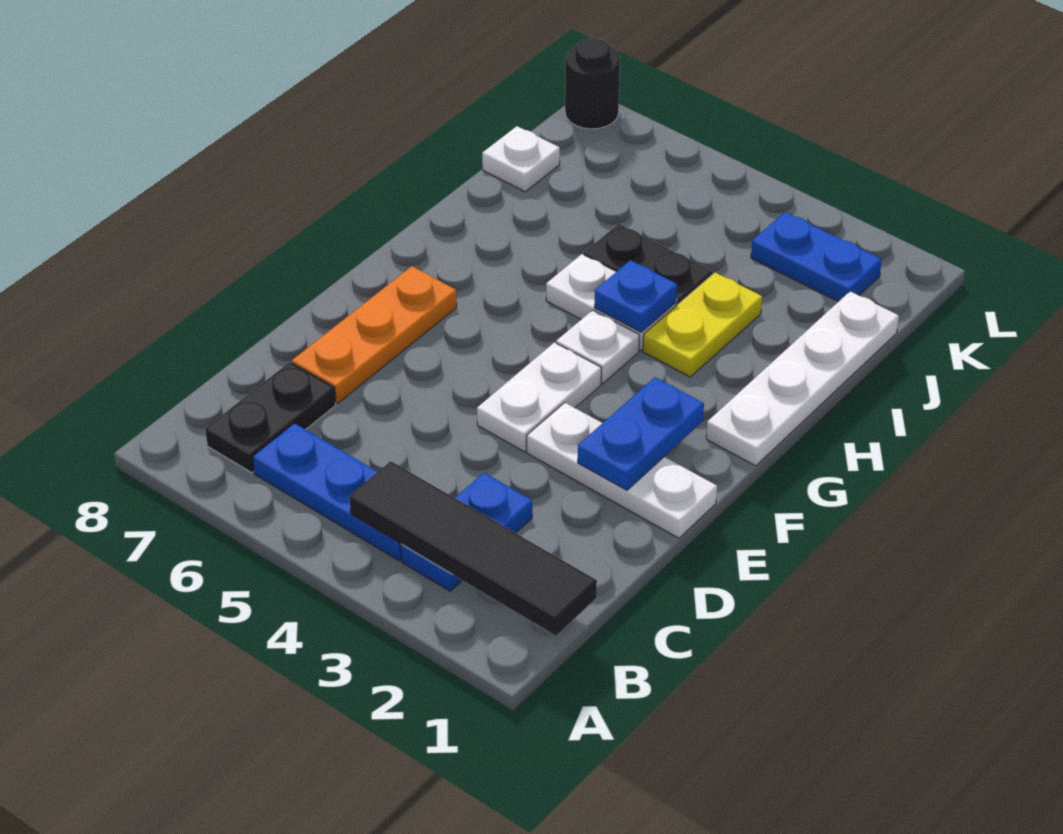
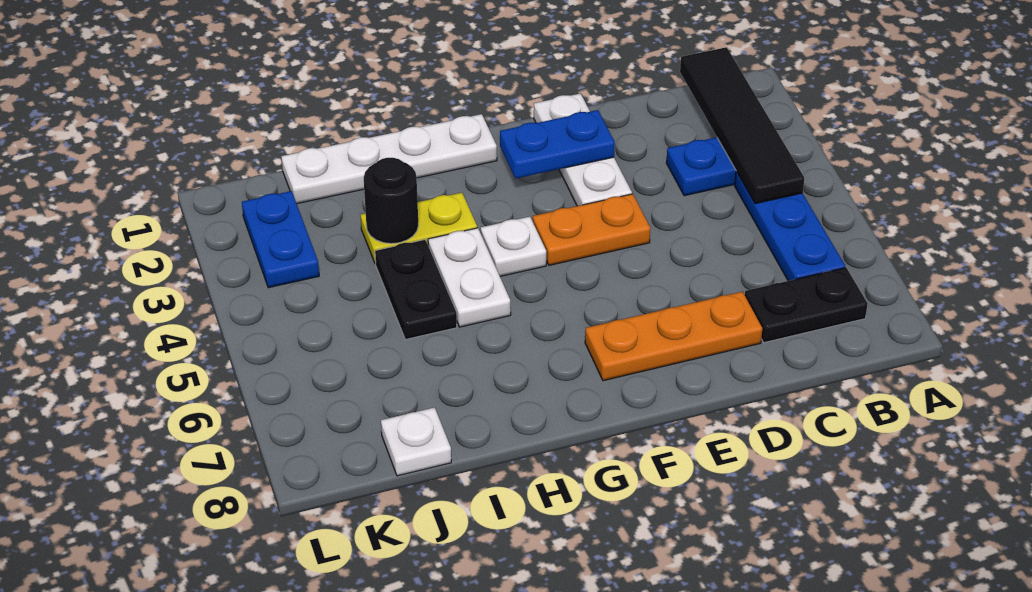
white 1x2 plate [477,343,601,452] -> orange 1x2 plate [533,194,650,265]
blue 1x1 plate [594,260,677,332] -> none
black 1x1 round brick [565,38,620,129] -> black 1x1 round brick moved to [364,158,418,244]

